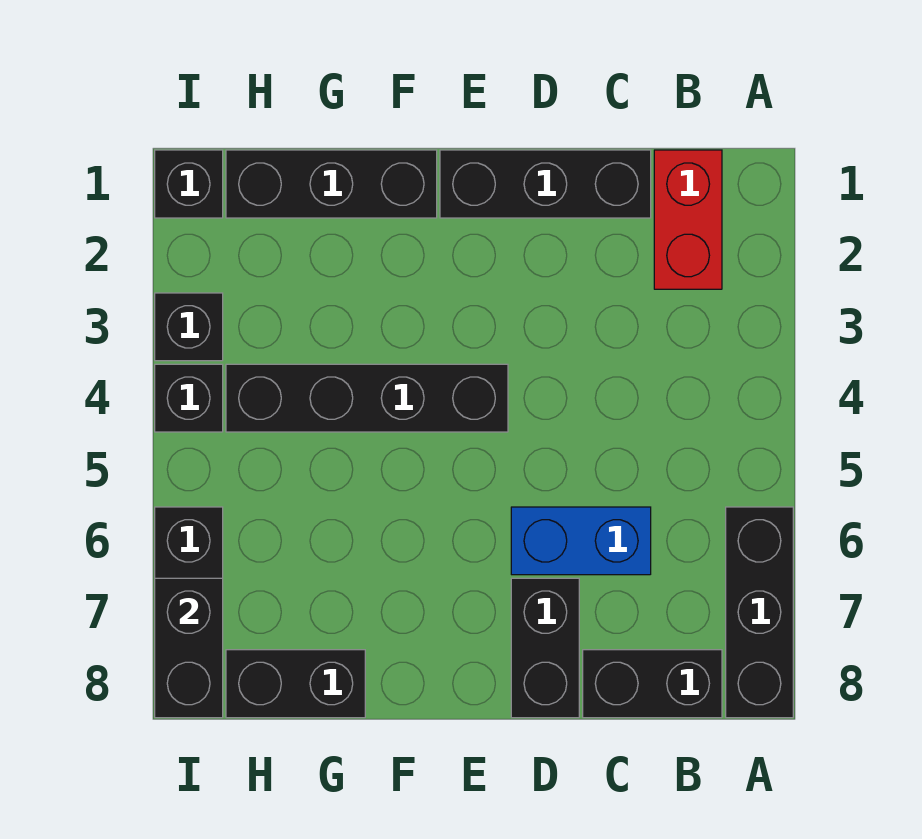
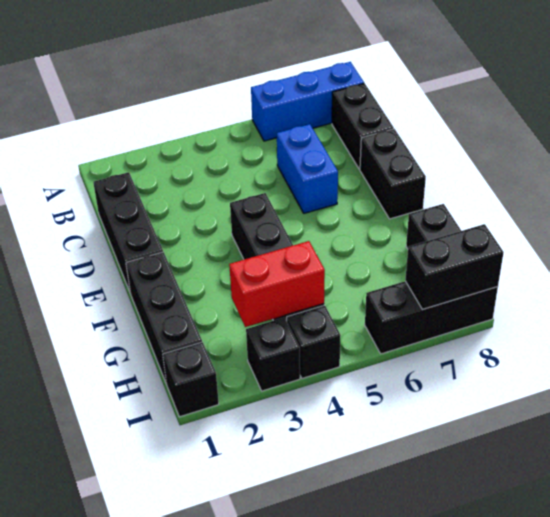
black 1x3 brick [726,507,793,718] -> blue 1x3 brick [251,62,364,141]
red 1x2 brick [654,150,722,289] -> red 1x2 brick moved to [229,241,325,327]
black 1x2 brick [511,578,579,718] -> black 1x2 brick turned to [360,129,426,219]

